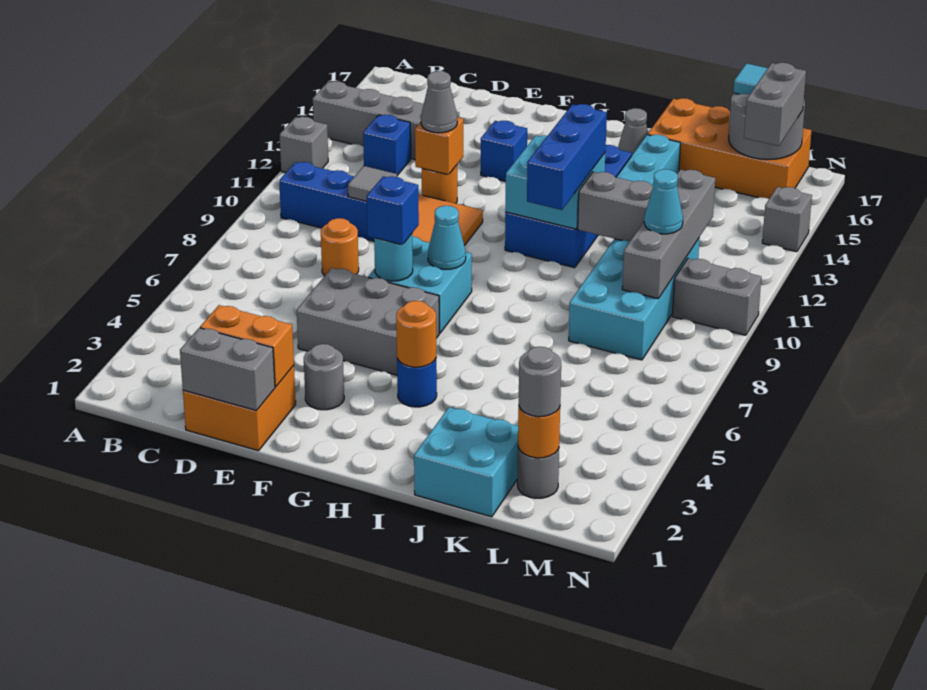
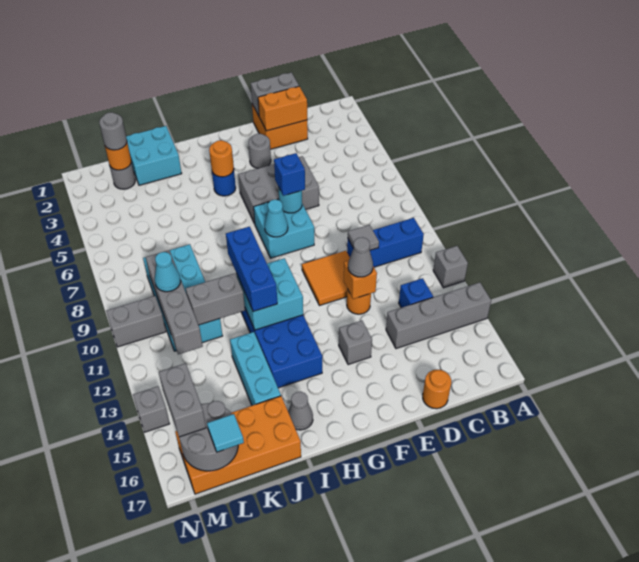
orange 1x1 round brick [321,218,359,276] -> orange 1x1 round brick moved to [423,370,451,409]
blue 1x1 brick [481,121,527,181] -> grey 1x1 brick [339,321,372,365]

